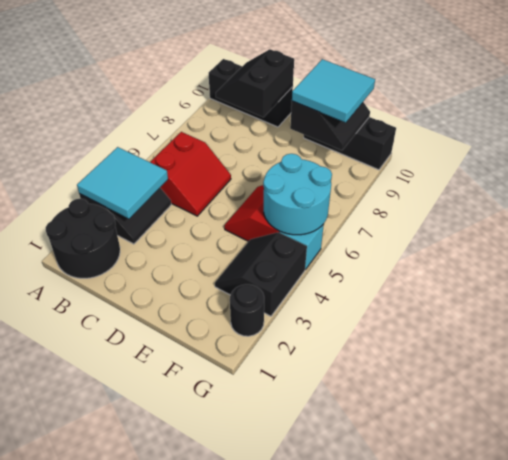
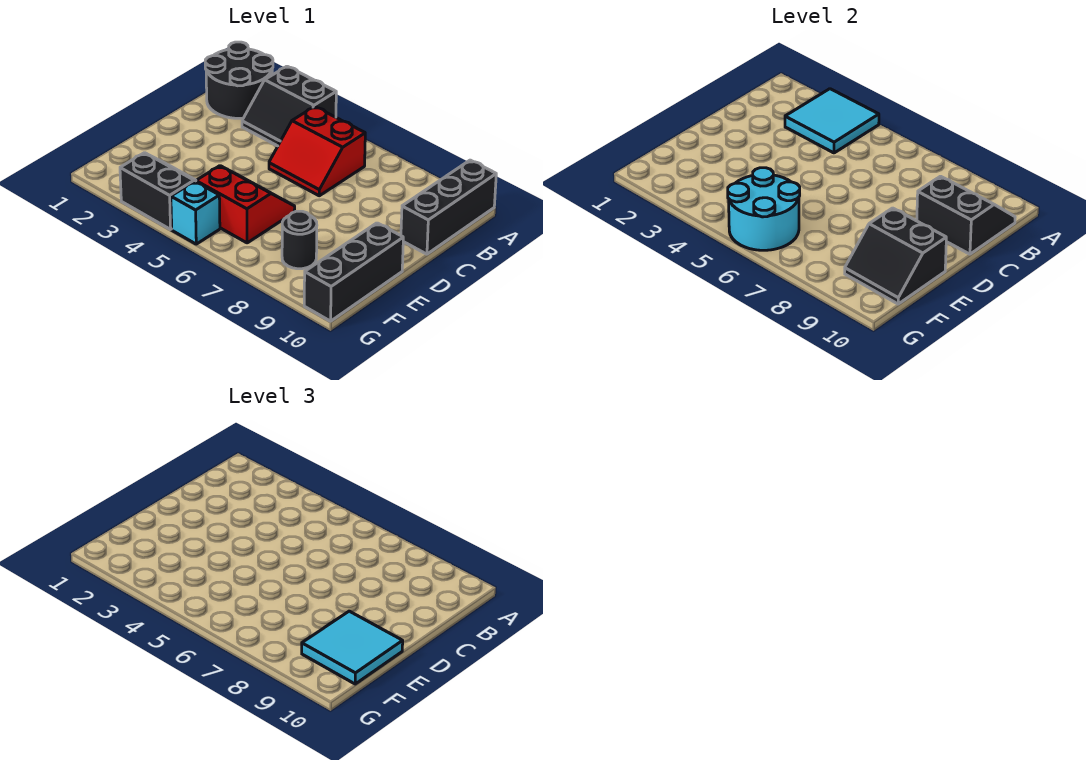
black 1x1 round brick [230,284,264,336] -> black 1x1 round brick moved to [282,211,317,269]

